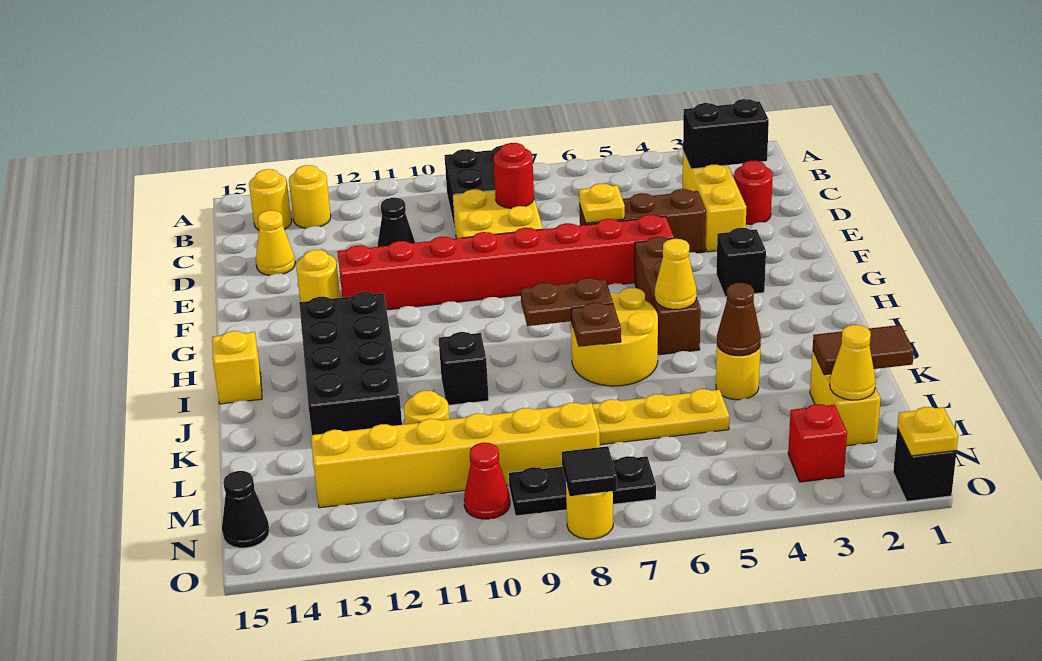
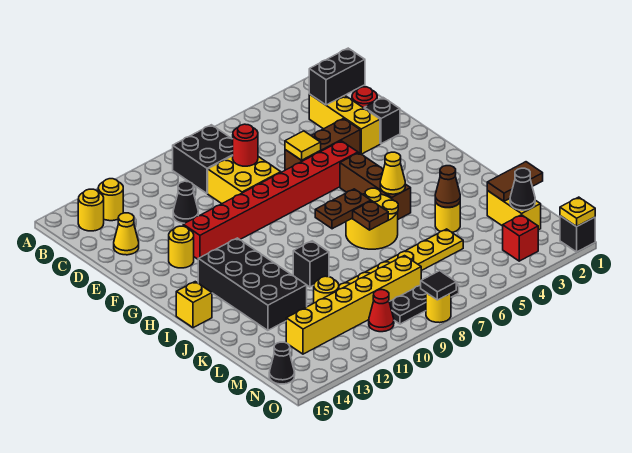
yellow 1x1 plate [579,183,625,223] -> yellow 1x1 tile [285,131,321,160]
black 1x1 brick [716,228,766,297] -> black 1x1 brick moved to [364,98,400,144]
yellow 1x1 cone [830,325,876,400] -> black 1x1 cone [510,168,535,210]

